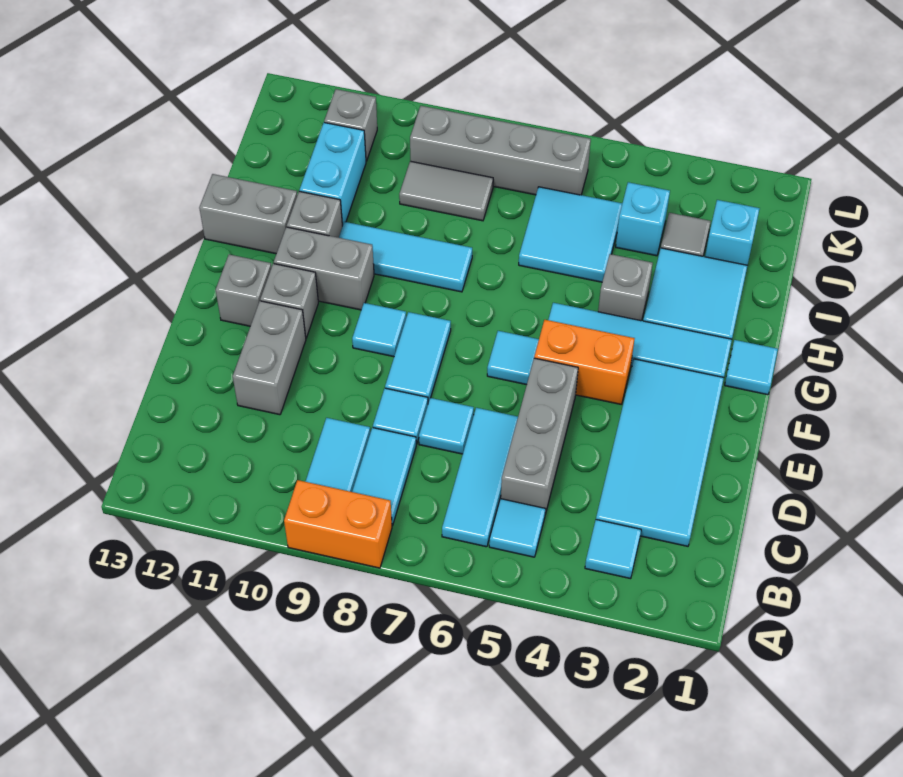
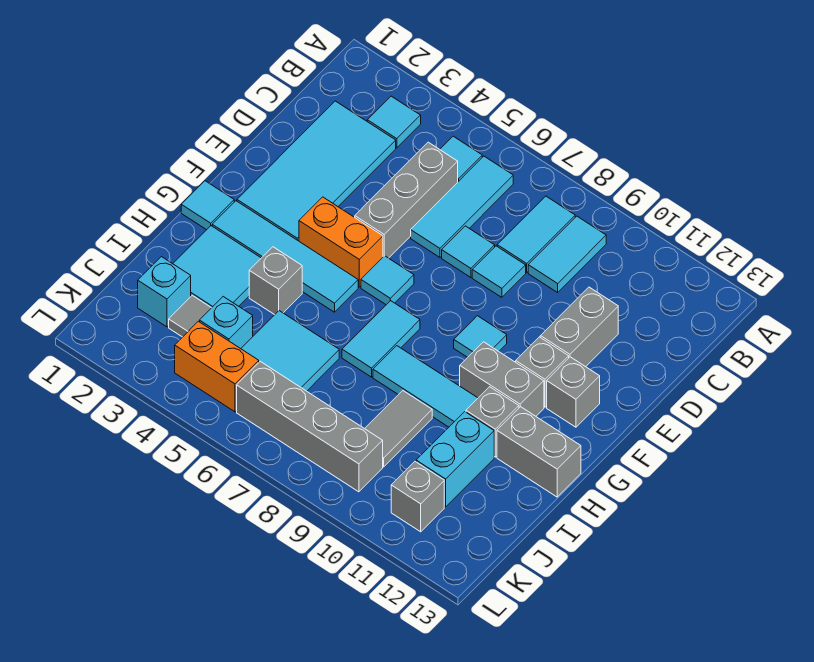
orange 1x2 brick [284,480,392,568] -> orange 1x2 brick moved to [175,321,259,412]
cyan 1x2 tile [385,312,451,403] -> cyan 1x2 tile moved to [342,301,420,377]
grey 1x2 tile [399,161,493,221] -> grey 1x2 tile turned to [365,391,432,467]

